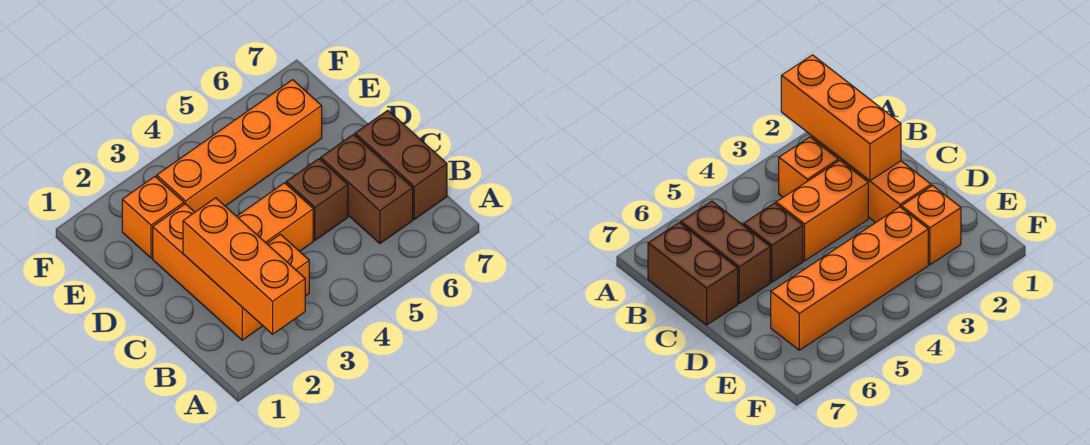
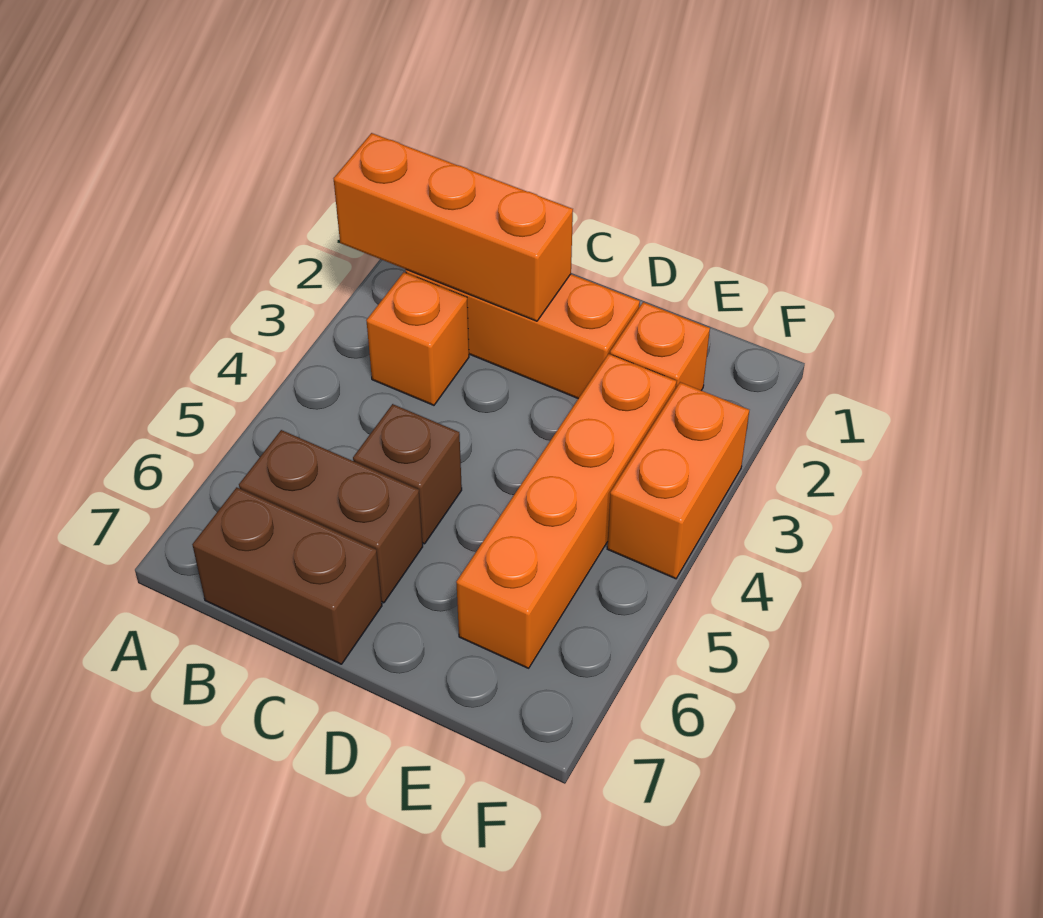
orange 1x2 brick [237,183,313,251] -> orange 1x2 brick moved to [607,382,749,579]

